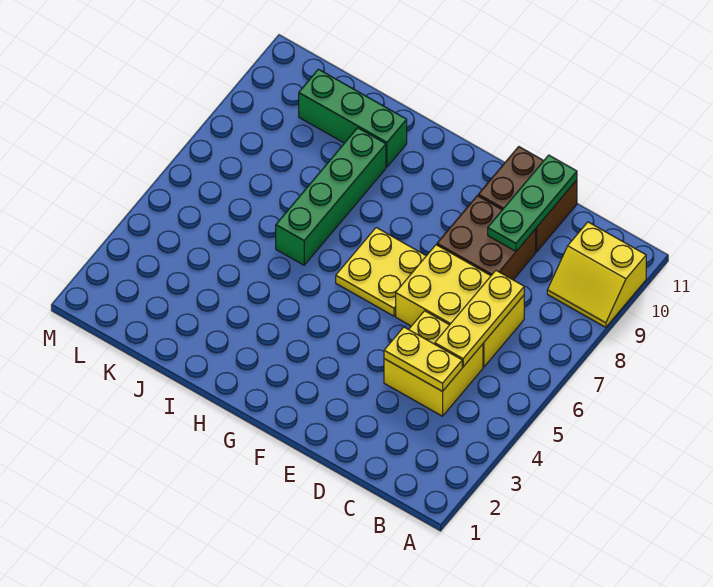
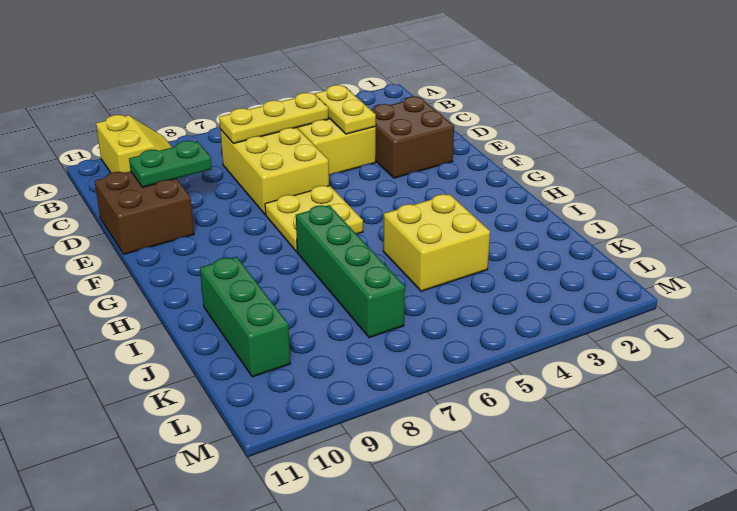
brown 2x2 brick [437,196,536,280] -> brown 2x2 brick moved to [371,96,454,178]
green 1x3 plate [488,155,577,251] -> green 1x2 plate [129,141,212,187]
none -> yellow 2x2 brick [383,194,490,291]
green 1x4 brick [276,128,386,265] -> green 1x4 brick turned to [296,205,405,338]

